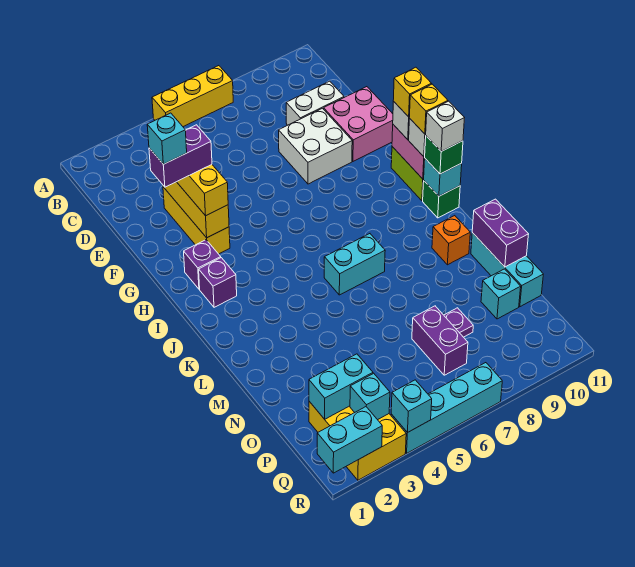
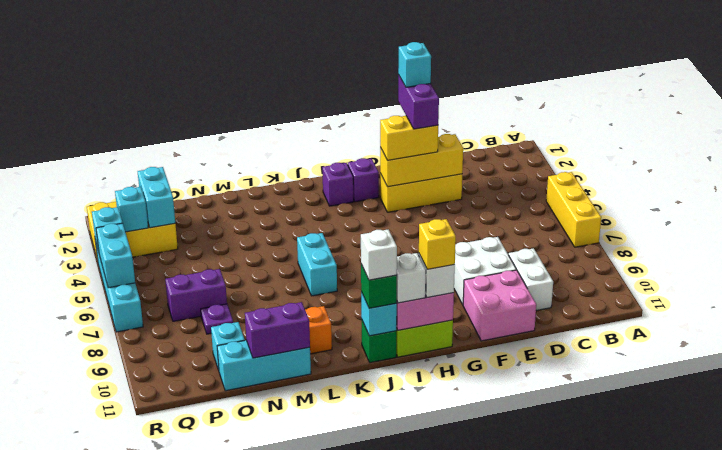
yellow 1x1 brick [409,84,448,134] -> none
cyan 1x2 brick [317,407,382,473] -> cyan 1x2 brick moved to [96,223,135,288]

